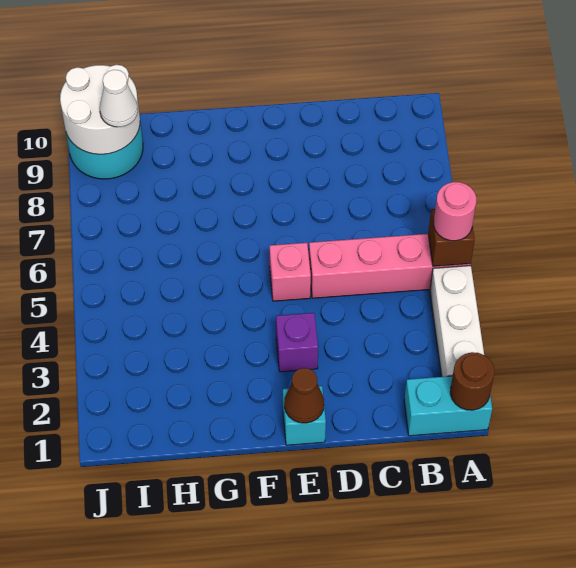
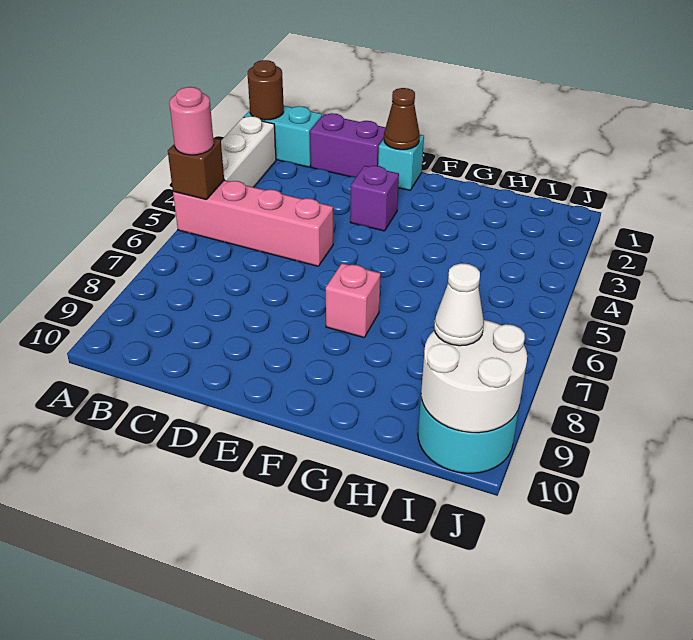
none -> purple 1x2 brick [310,113,386,177]
pink 1x1 brick [269,243,311,301] -> pink 1x1 brick moved to [326,263,381,337]

